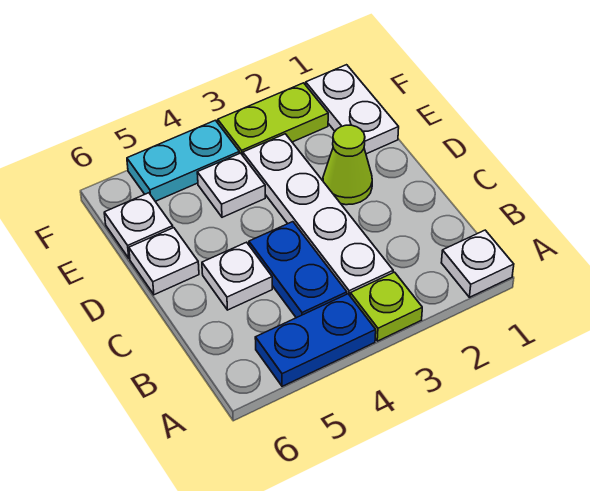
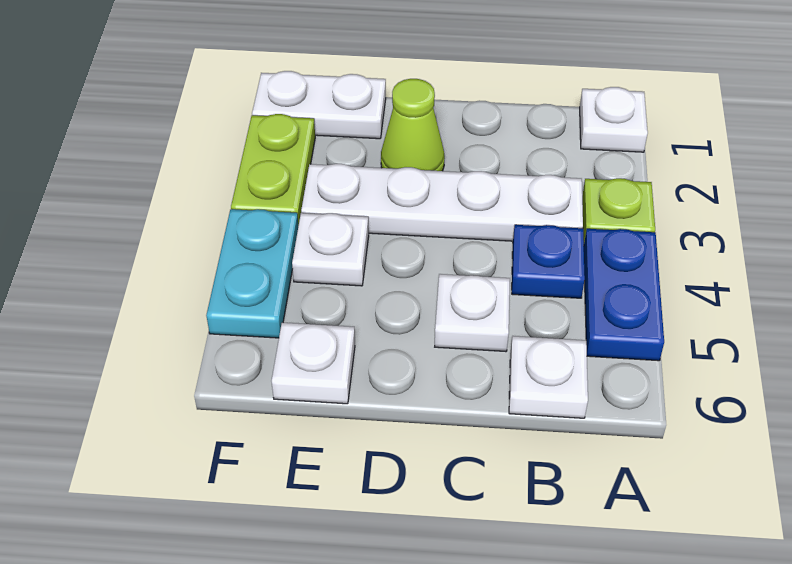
blue 1x2 plate [249,222,347,318] -> blue 1x1 plate [512,225,585,298]
white 1x1 plate [129,228,199,295] -> white 1x1 plate moved to [509,336,588,418]

